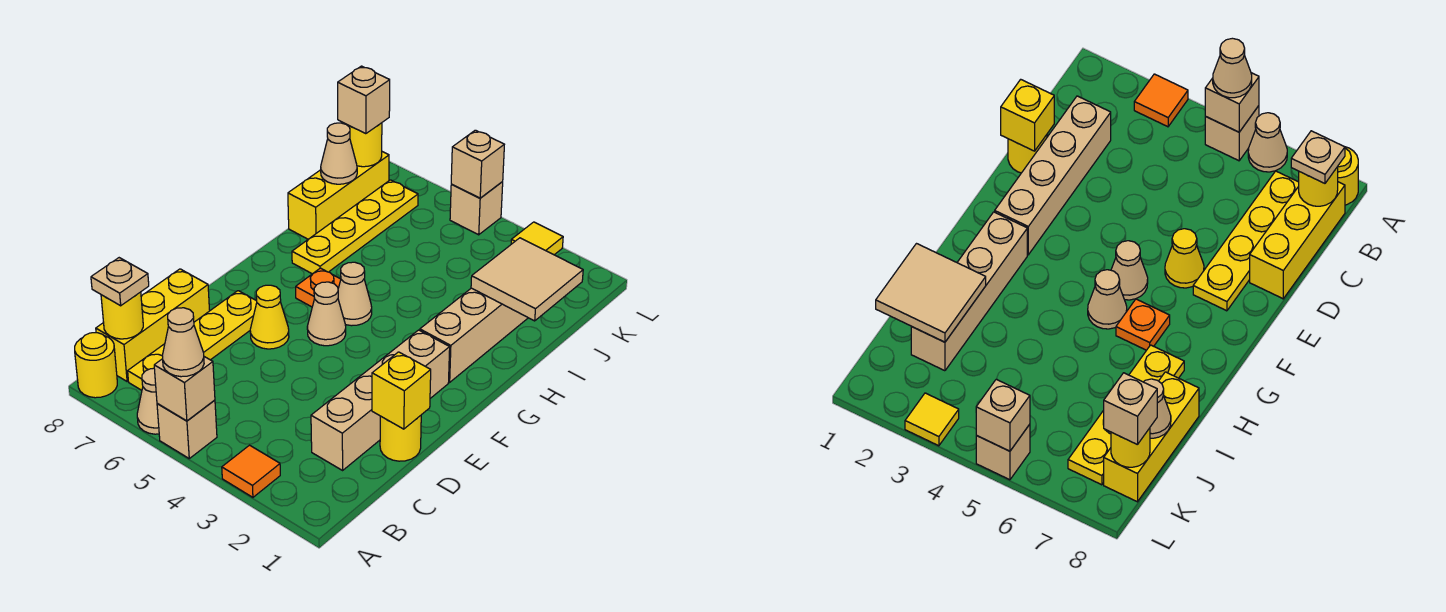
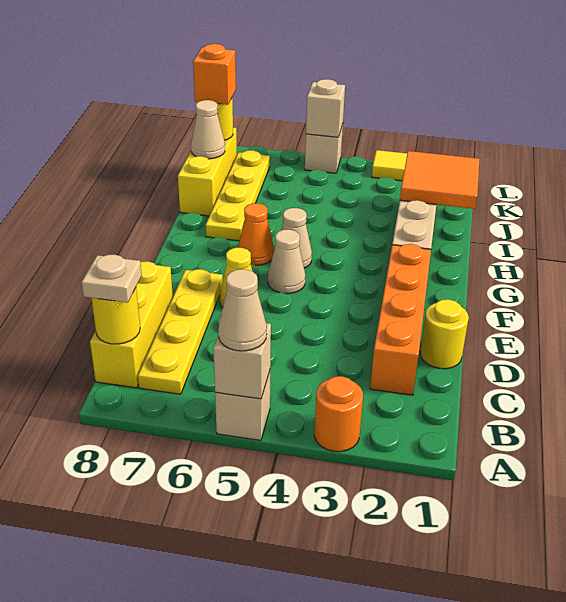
orange 1x1 tile [222,445,280,497] -> orange 1x1 round brick [314,376,363,452]
tan 1x1 cone [137,368,159,434] -> none
yellow 1x1 round brick [75,333,117,398] -> none
tan 1x4 brick [311,330,450,470] -> orange 1x4 brick [370,244,431,395]
yellow 1x1 brick [372,352,431,429] -> none
orange 1x1 plate [296,268,341,307] -> orange 1x1 cone [238,203,274,265]
tan 2x2 tile [471,238,583,321] -> orange 2x2 tile [400,151,480,209]
tan 1x1 brick [338,66,390,134] -> orange 1x1 brick [193,44,236,105]

